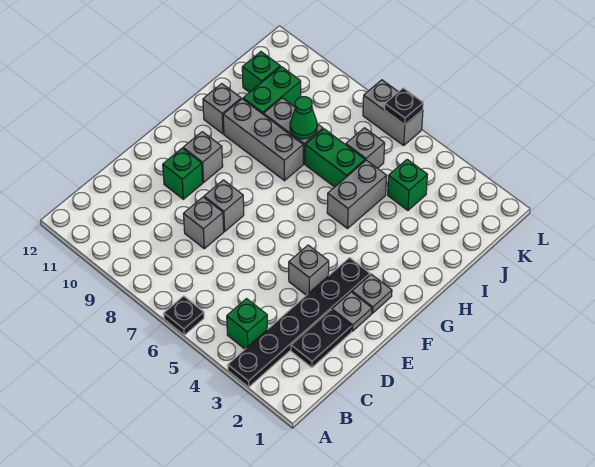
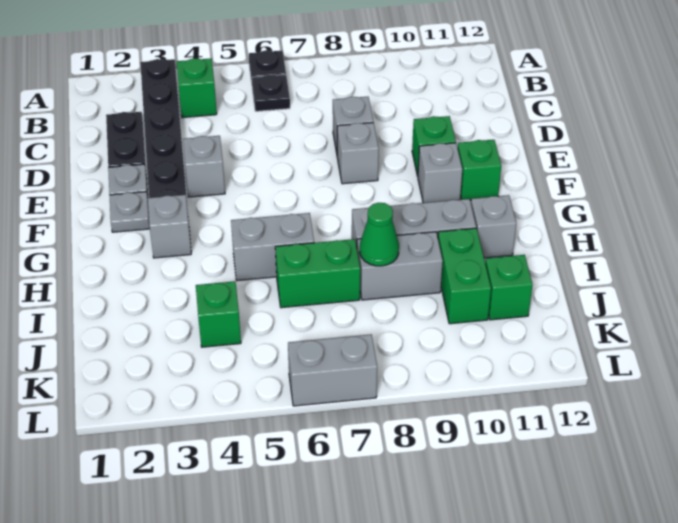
none -> green 1x1 brick [458,140,501,200]
grey 1x2 brick [327,160,386,228] -> grey 1x2 brick turned to [231,213,314,281]
grey 1x1 brick [346,128,385,168] -> grey 1x1 brick moved to [148,195,191,258]
black 1x1 plate [385,88,423,125] -> black 1x1 plate moved to [252,75,290,111]

